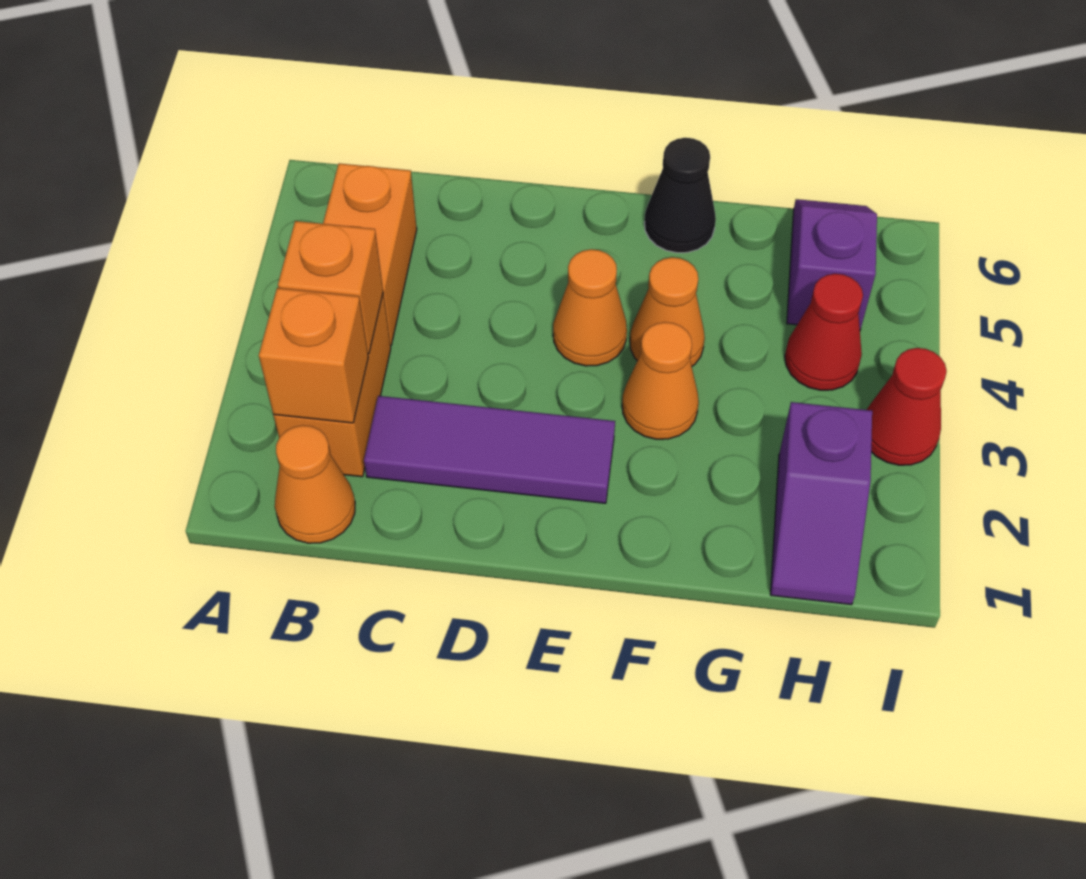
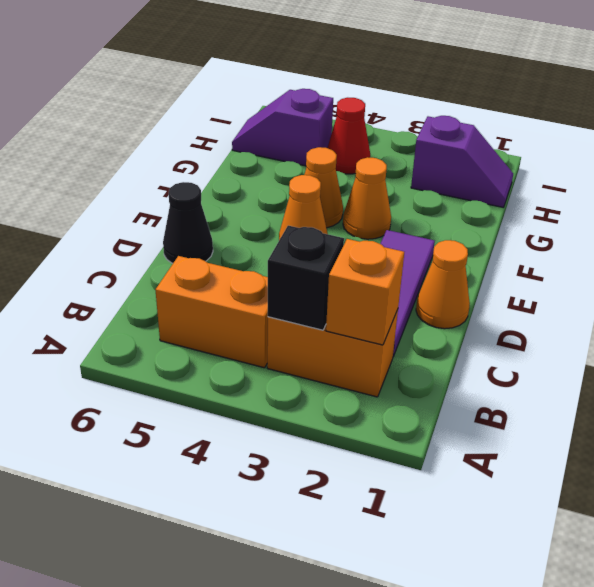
orange 1x1 cone [275,425,355,543] -> orange 1x1 cone moved to [416,240,470,329]
orange 1x1 brick [278,221,383,354] -> black 1x1 brick [268,226,344,330]
black 1x1 cone [645,138,716,253] -> black 1x1 cone moved to [163,182,213,263]
red 1x1 cone [867,348,947,465] -> none

